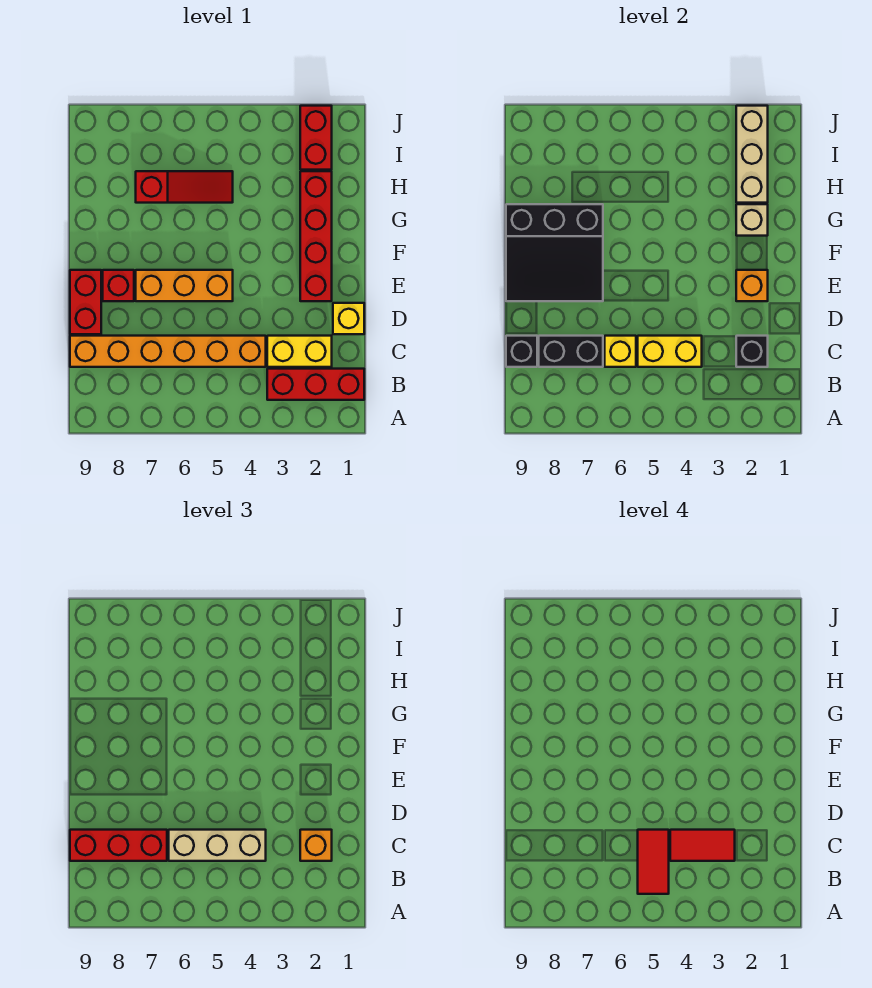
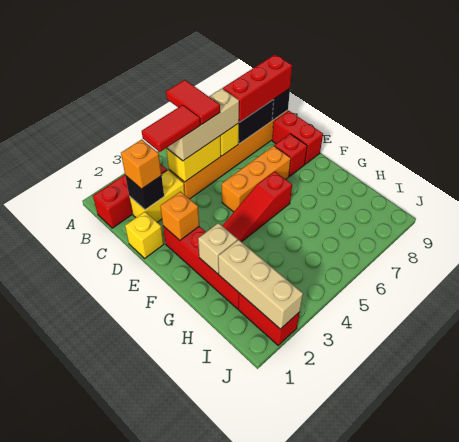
black 3x3 slope [506,204,603,301] -> none
red 1x3 slope [136,171,233,203] -> red 1x3 slope moved to [222,171,292,242]

